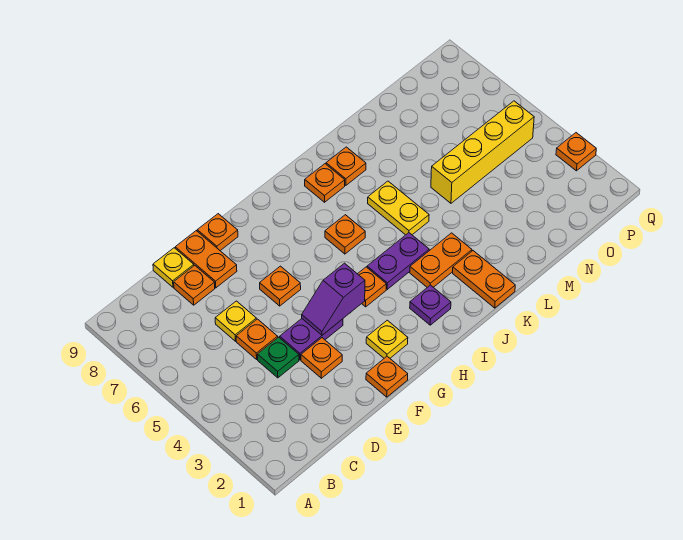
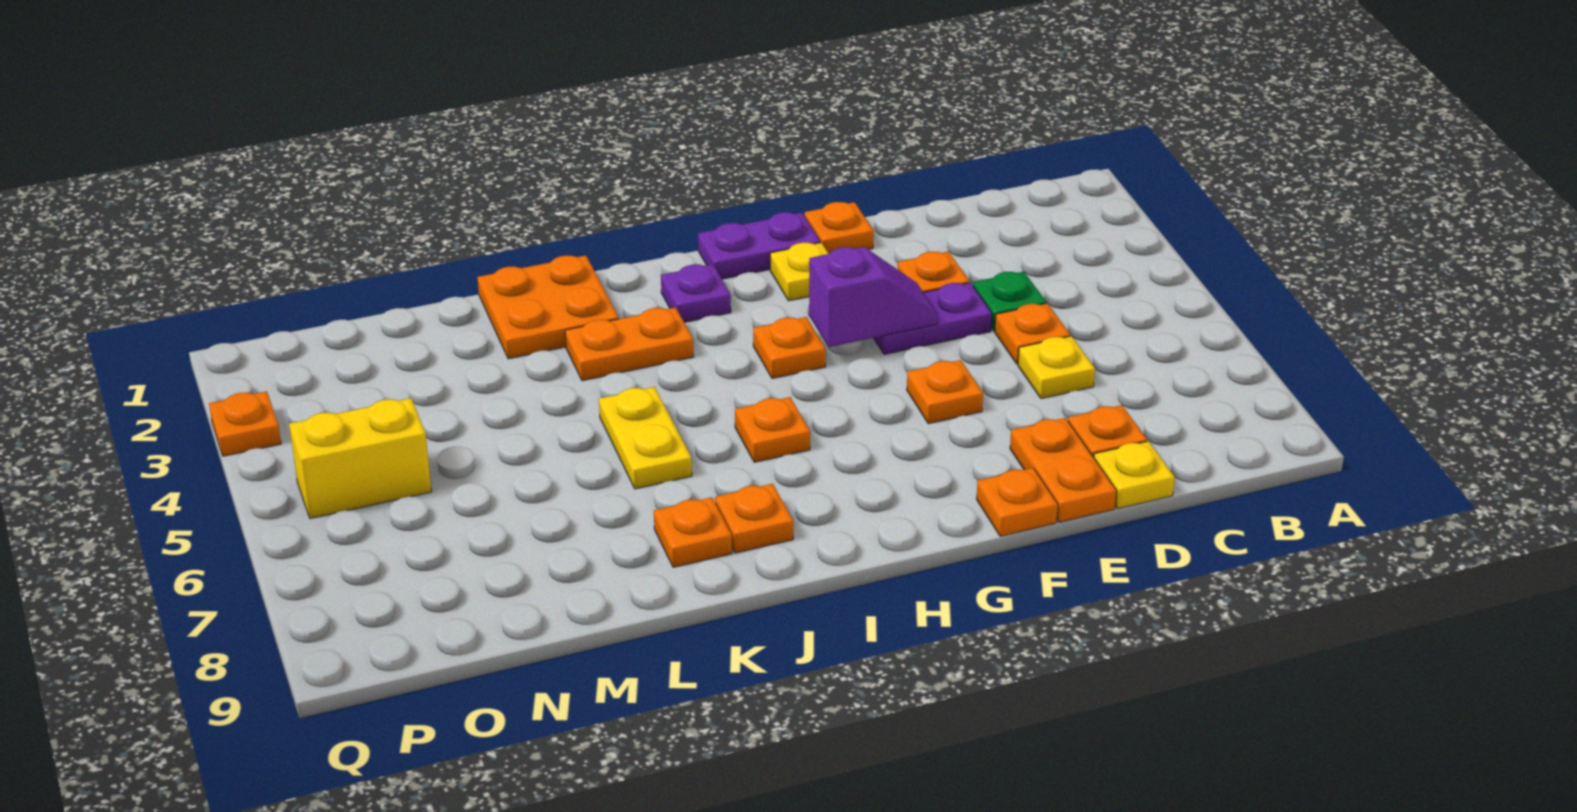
purple 1x2 plate [367,233,429,289] -> purple 1x2 plate moved to [698,212,820,279]
orange 1x2 plate [453,251,515,308] -> orange 2x2 plate [477,255,619,359]
yellow 1x4 brick [431,101,534,203] -> yellow 1x2 brick [289,398,432,519]

